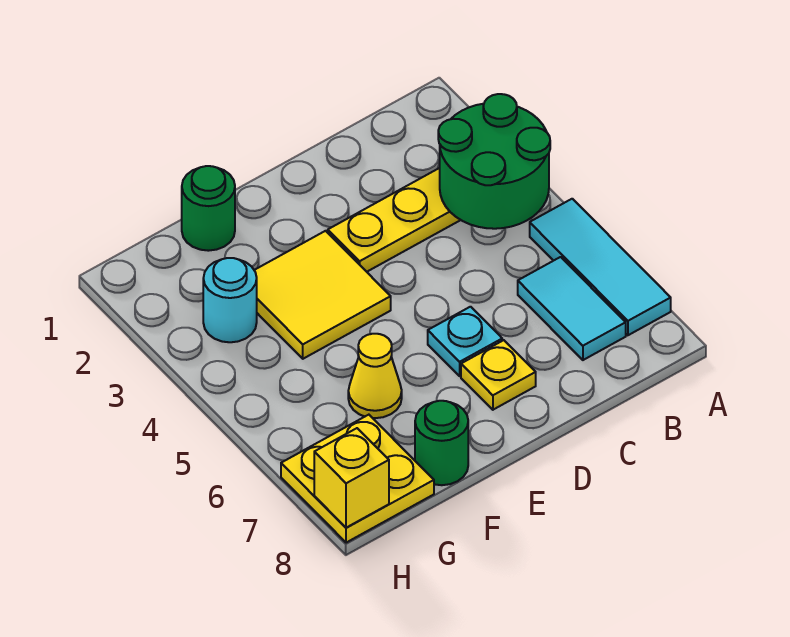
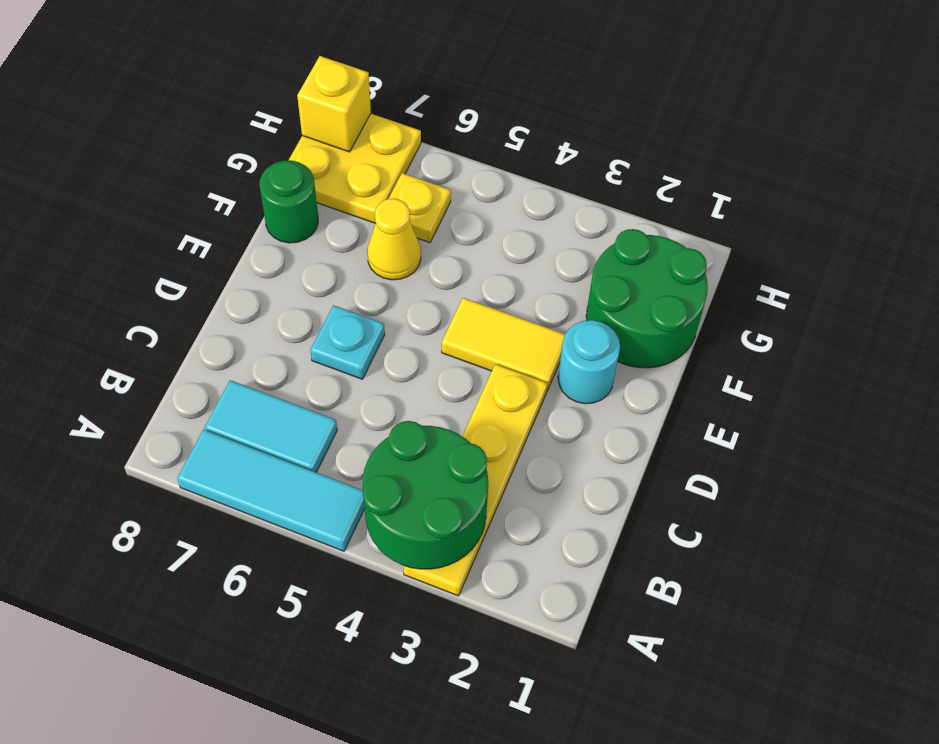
yellow 1x1 plate [461,340,536,410] -> yellow 1x1 plate moved to [389,173,451,243]
yellow 2x2 tile [254,231,391,359] -> yellow 1x2 tile [442,298,565,391]
green 1x1 round brick [182,166,235,251] -> green 2x2 round brick [586,229,708,368]
cyan 1x1 round brick [203,258,257,342] -> cyan 1x1 round brick moved to [558,320,620,404]

